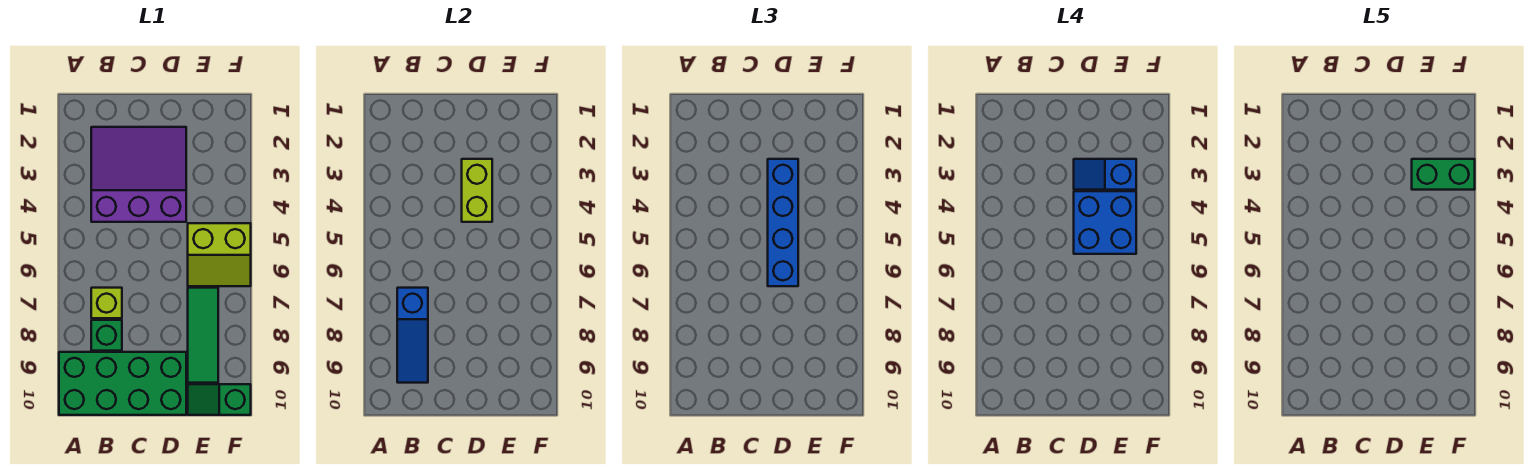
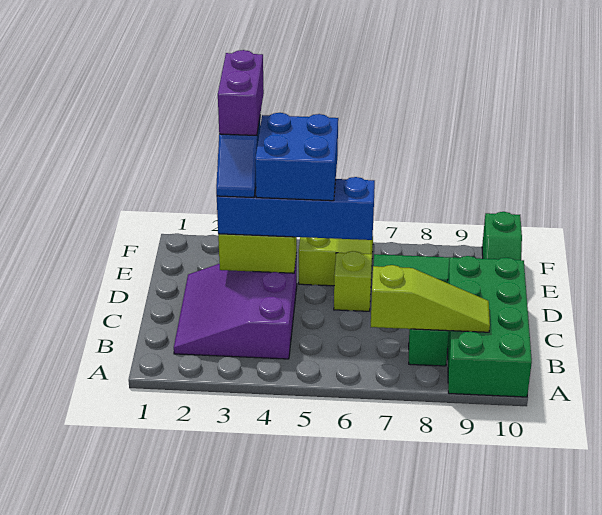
lime 1x1 brick [91,288,122,318] -> lime 1x1 brick moved to [334,251,372,311]
blue 1x3 slope [397,288,428,383] -> lime 1x3 slope [371,265,490,332]
green 1x2 brick [1412,159,1475,190] -> purple 1x2 brick [218,50,264,135]

